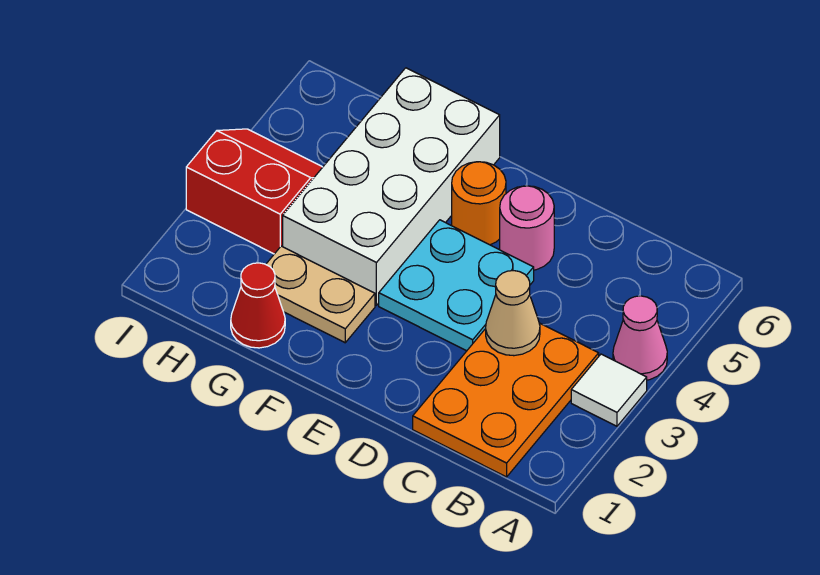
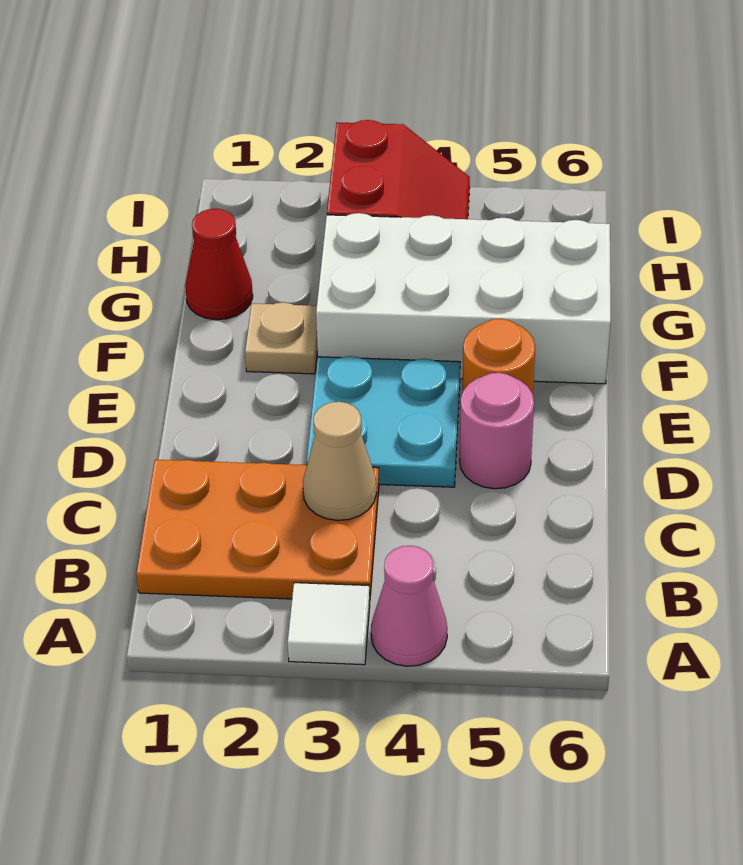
tan 1x2 plate [266,246,375,343] -> tan 1x1 plate [245,302,318,374]

